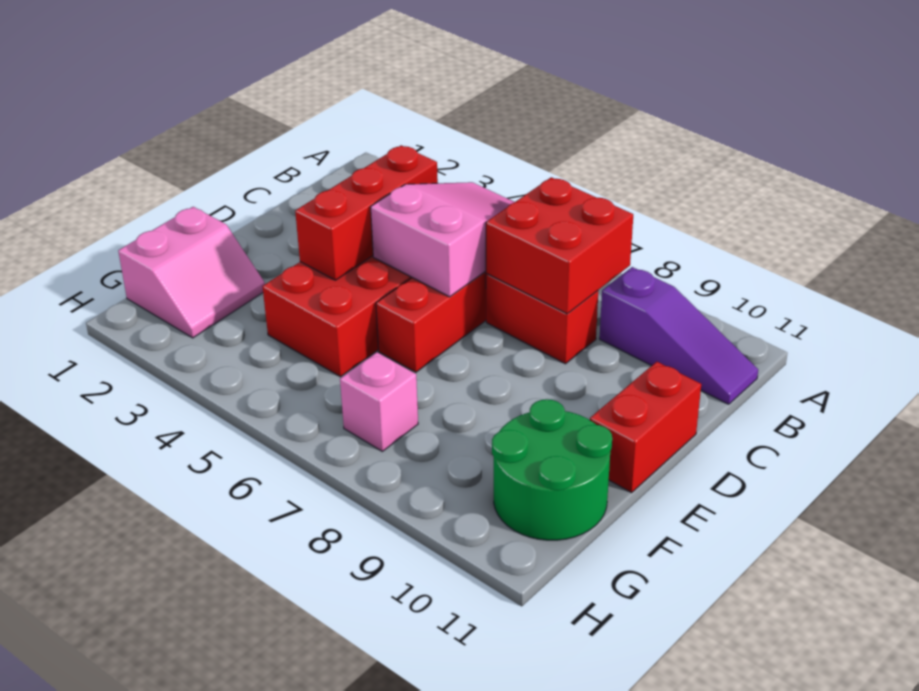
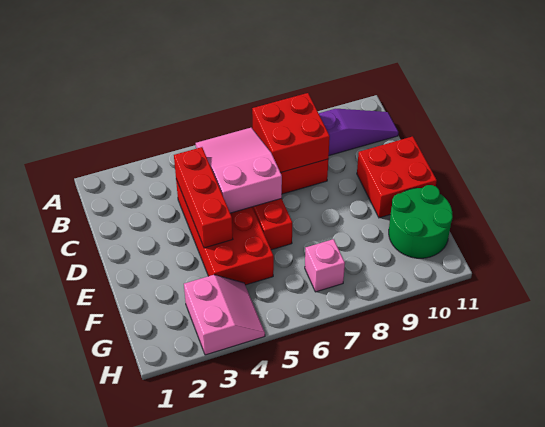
red 1x2 brick [590,362,701,493] -> red 2x2 brick [357,136,437,218]
pink 2x2 slope [118,207,265,338] -> pink 2x2 slope moved to [184,275,265,355]

